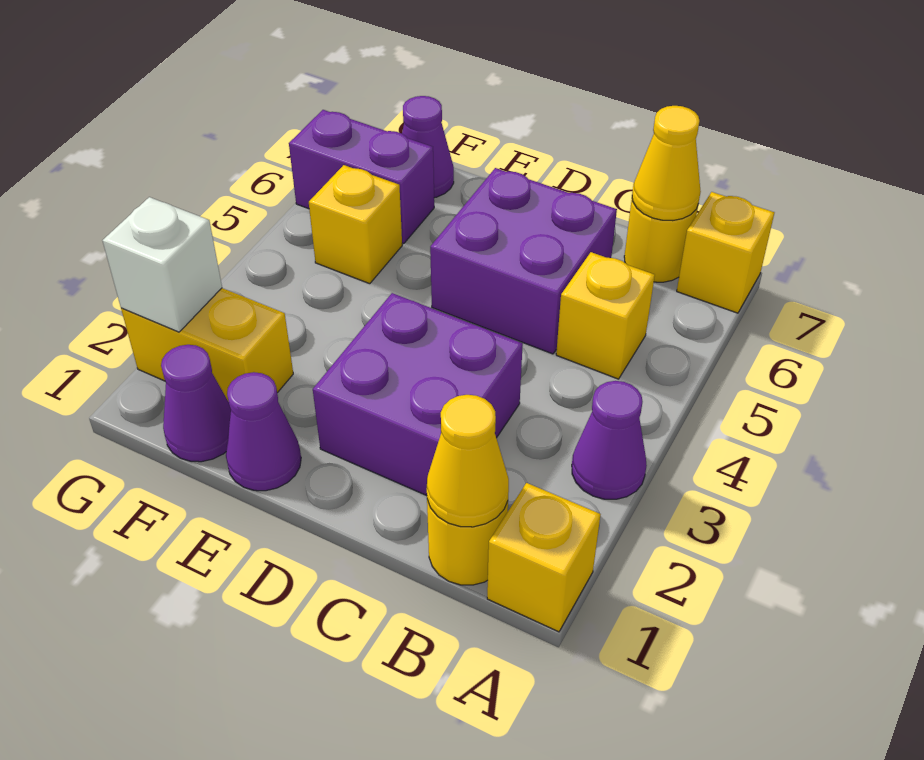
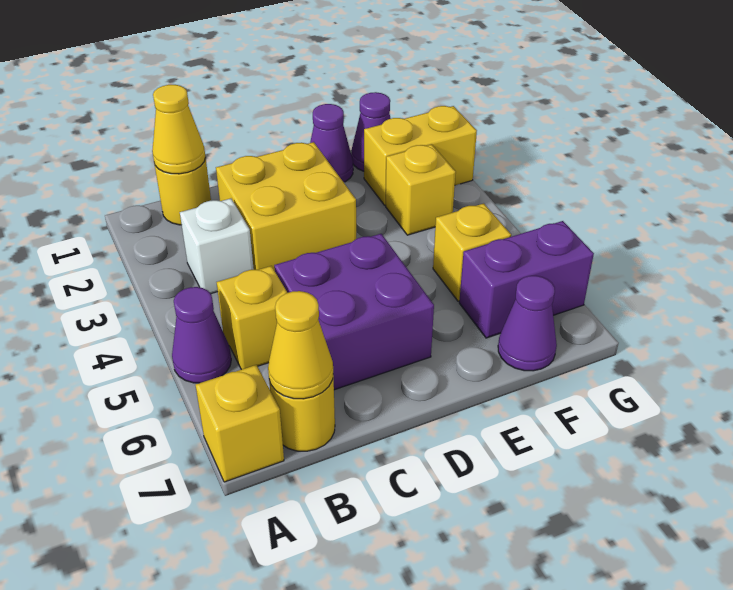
yellow 1x1 brick [487,483,601,632] -> yellow 1x1 brick moved to [386,144,456,235]
purple 1x1 cone [572,381,647,499] -> purple 1x1 cone moved to [172,287,231,383]
purple 2x2 brick [313,293,523,496] -> yellow 2x2 brick [216,142,356,271]
white 1x1 brick [102,197,222,332] -> white 1x1 brick moved to [180,199,254,294]

